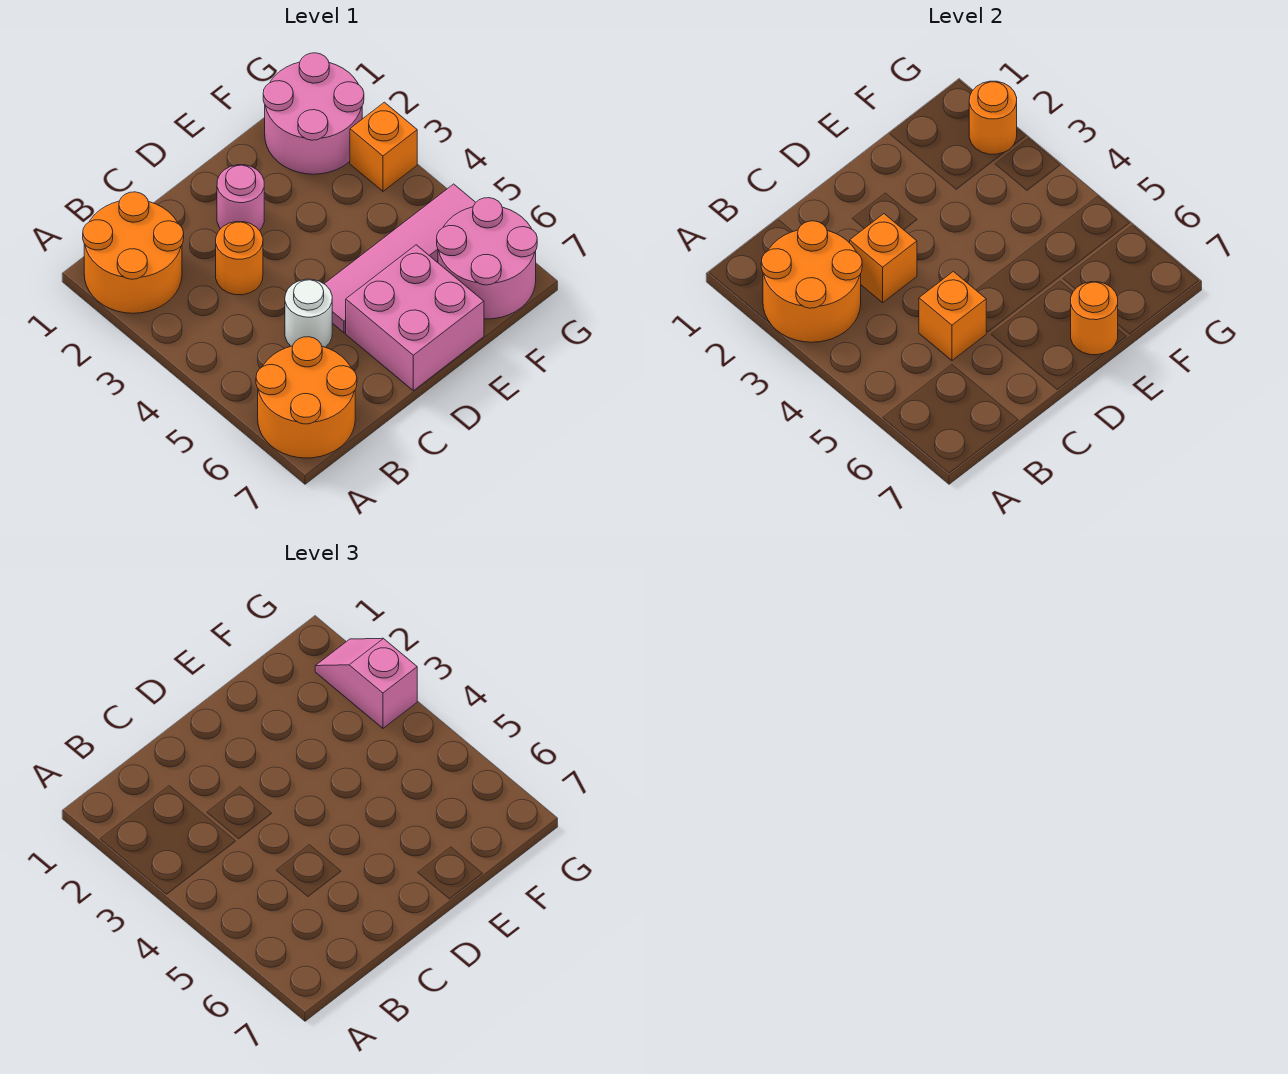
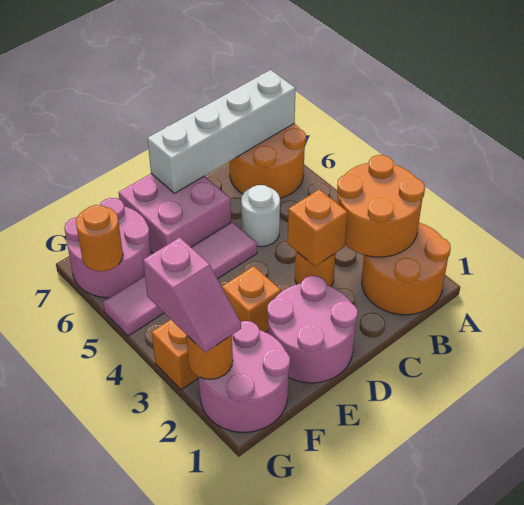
none -> white 1x4 brick [147,70,296,193]
orange 1x1 brick [919,271,986,360] -> orange 1x1 brick moved to [222,266,281,332]
pink 1x1 round brick [217,165,264,231] -> pink 2x2 round brick [267,276,358,383]
orange 1x1 round brick [1071,282,1118,355] -> orange 1x1 round brick moved to [76,205,123,271]

